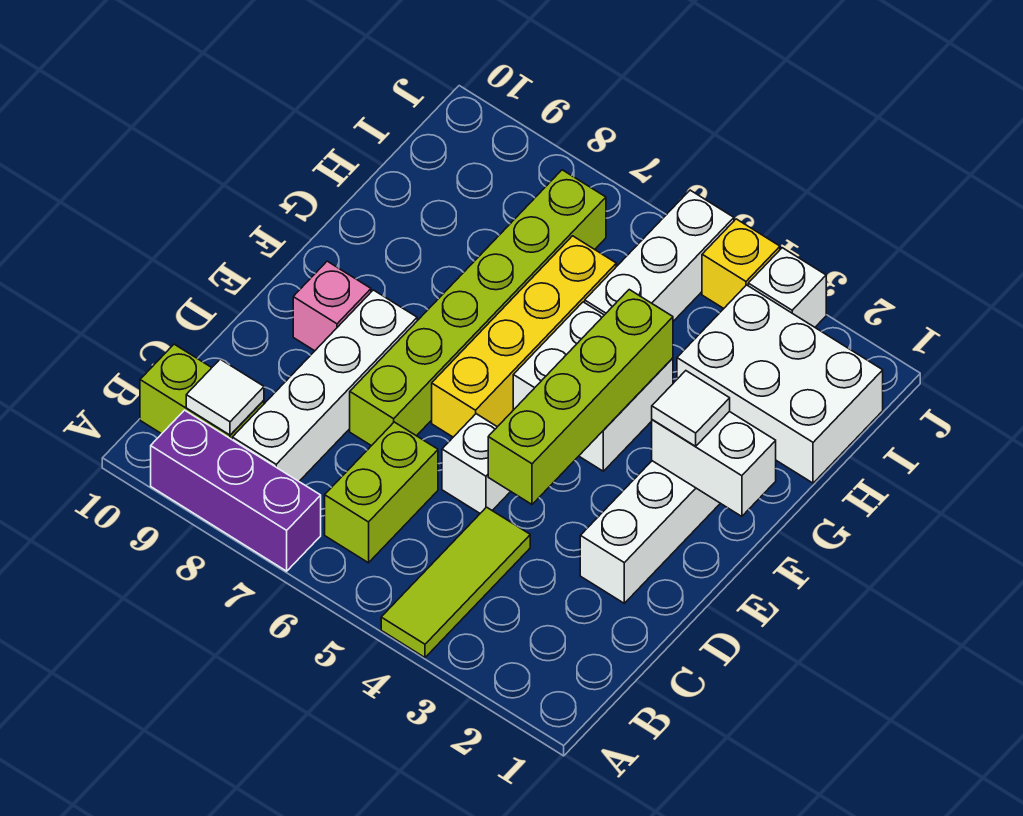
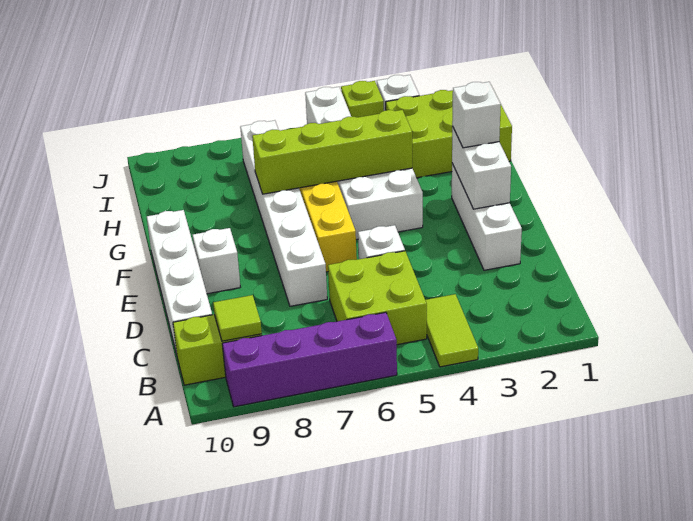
lime 1x3 tile [381,507,530,657] -> lime 1x2 tile [425,294,478,367]
purple 1x3 brick [151,410,321,571] -> purple 1x4 brick [222,312,397,407]
lime 1x2 brick [325,422,438,563] -> lime 2x2 brick [328,251,427,345]
white 1x4 brick [232,290,417,481] -> white 1x4 brick moved to [147,210,212,354]
white 1x1 tile [186,359,264,435] -> lime 1x1 tile [213,295,262,341]
lime 1x4 brick [488,290,673,504] -> lime 1x4 brick turned to [252,110,412,194]
lime 1x6 brick [350,170,606,446] -> white 1x6 brick [240,120,327,306]
pink 1x1 brick [293,261,371,351] -> white 1x1 brick [193,228,240,294]
white 1x2 brick [652,411,776,516] -> white 1x2 brick turned to [452,126,511,209]
white 1x1 tile [652,371,730,446] -> white 1x1 brick [452,82,501,148]
white 2x3 brick [677,285,883,483] -> lime 2x3 brick [386,90,512,178]
yellow 1x1 brick [702,219,780,308] -> lime 1x1 brick [341,81,384,117]

